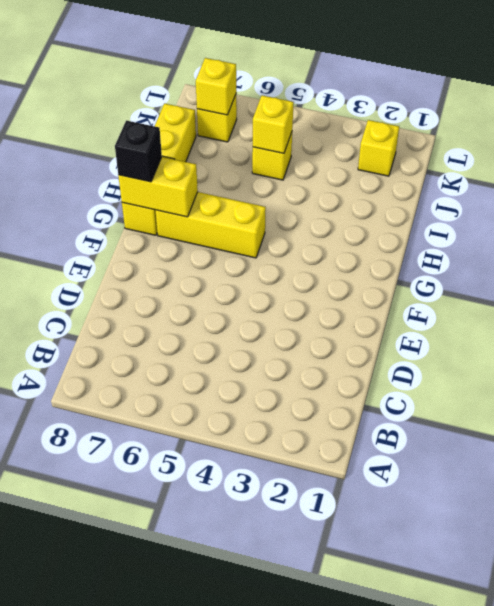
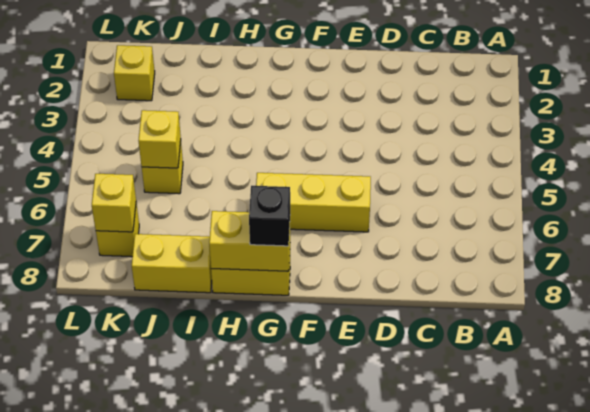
yellow 1x3 brick [155,192,266,258] -> yellow 1x3 brick turned to [256,173,371,232]
yellow 1x2 brick [118,157,198,217] -> yellow 1x2 brick turned to [209,211,290,271]

